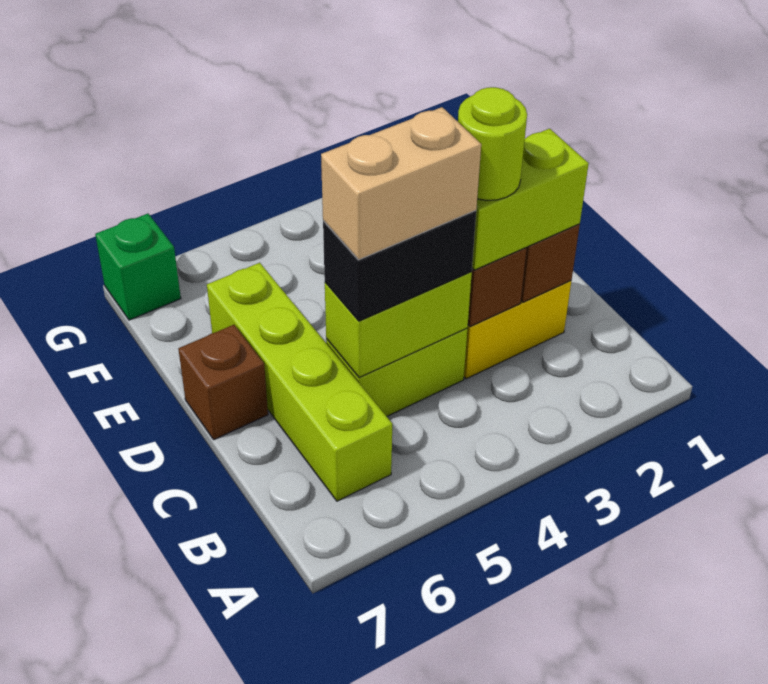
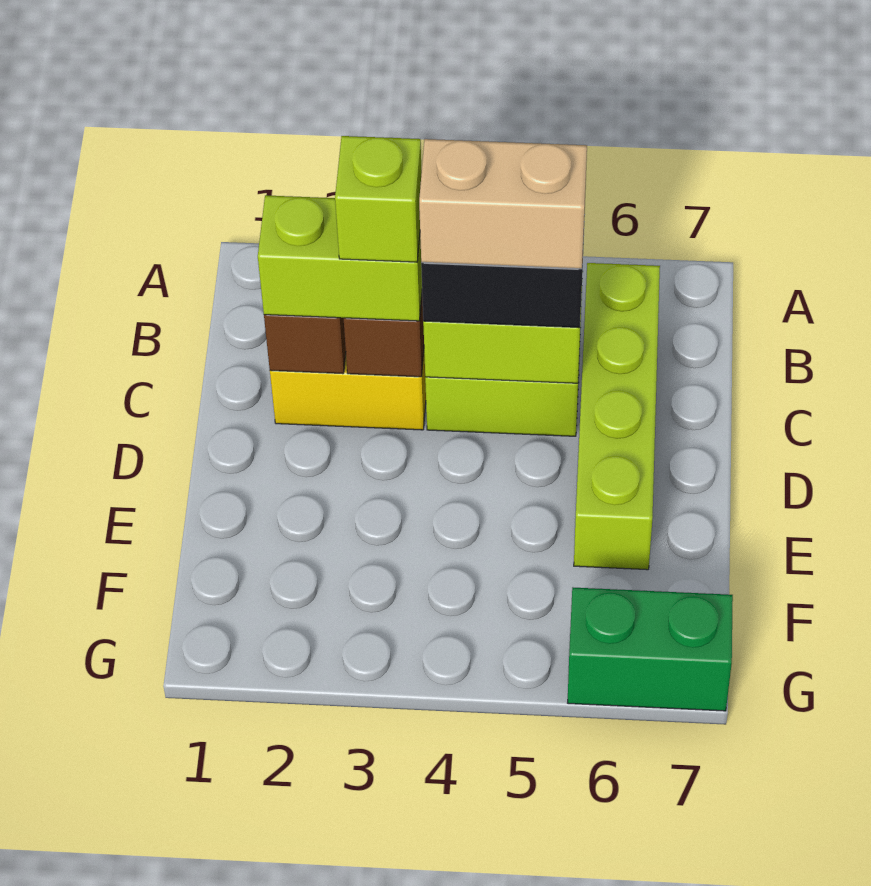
lime 1x1 round brick [458,87,527,200] -> lime 1x1 brick [335,136,422,262]
brown 1x1 brick [178,325,268,440] -> none
green 1x1 brick [95,214,181,320] -> green 1x2 brick [568,588,733,711]

